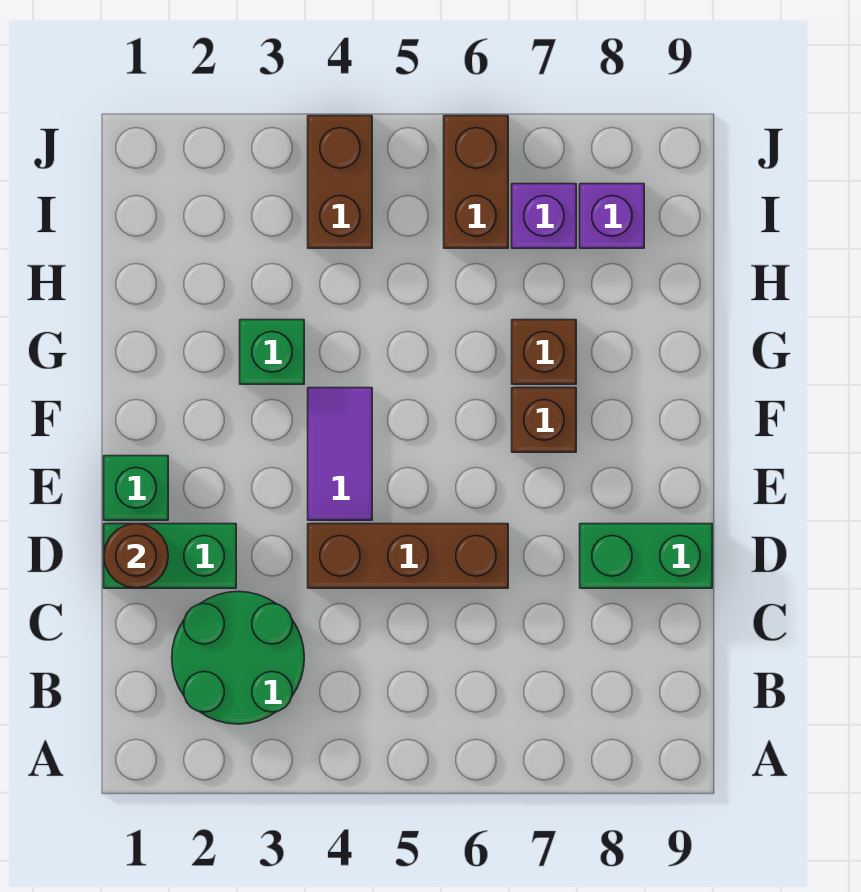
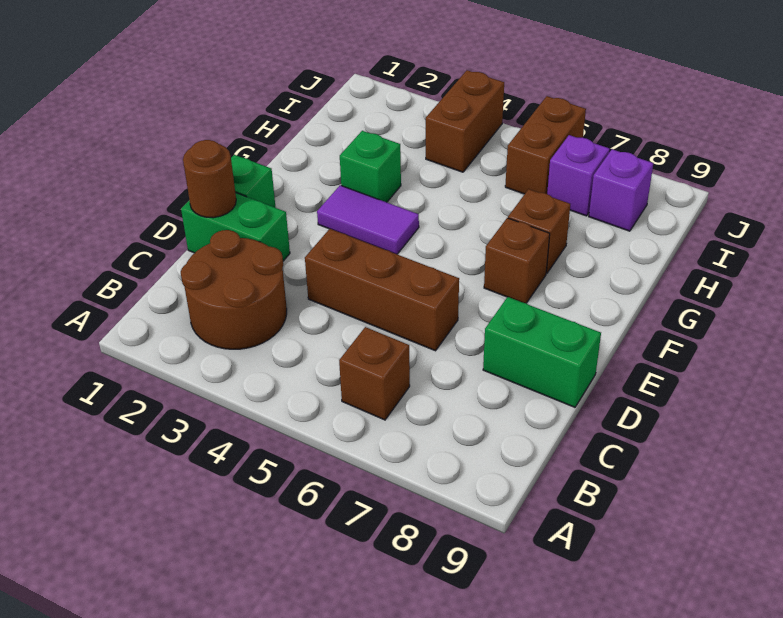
green 2x2 round brick [172,592,304,724] -> brown 2x2 round brick [181,230,287,349]
none -> brown 1x1 brick [339,327,410,420]
purple 1x2 tile [308,388,372,520] -> purple 1x2 tile turned to [317,185,419,254]

